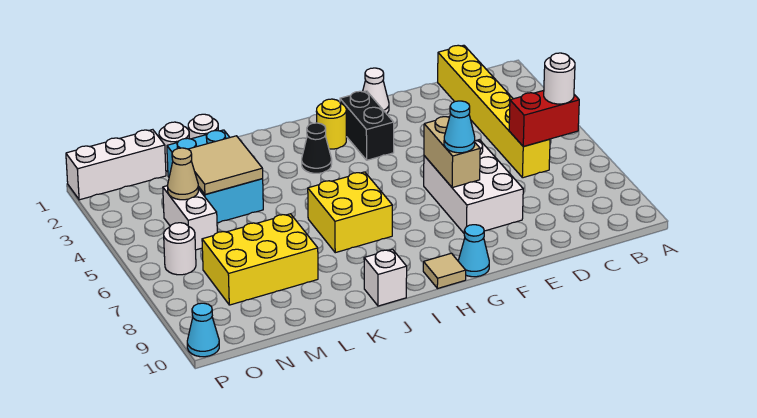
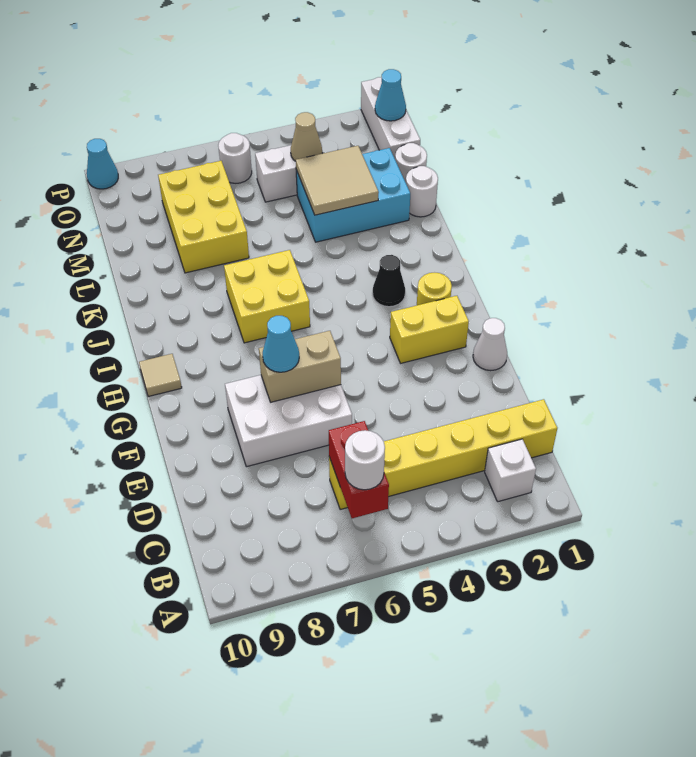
black 1x2 brick [340,91,394,160] -> yellow 1x2 brick [390,296,469,363]
cyan 1x1 cone [458,225,489,277] -> cyan 1x1 cone moved to [375,69,406,121]
white 1x1 brick [364,249,407,306] -> white 1x1 brick moved to [485,439,536,502]

